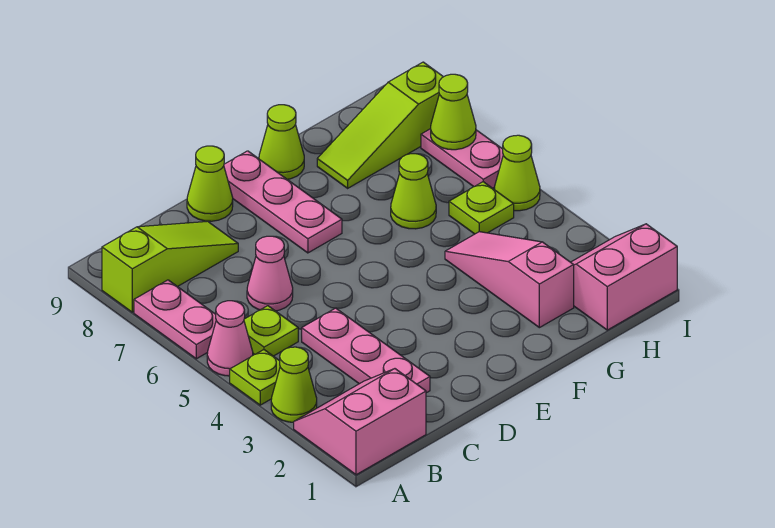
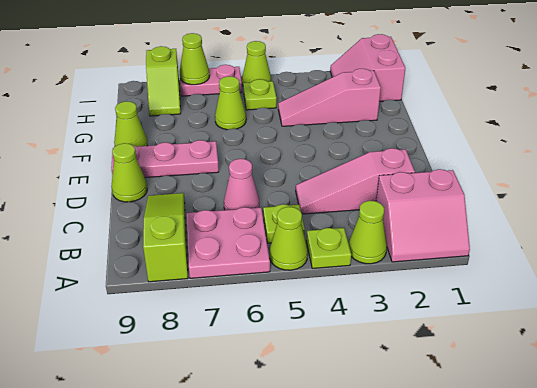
pink 2x2 slope [294,369,426,475] -> pink 2x2 slope turned to [376,169,470,262]
pink 1x1 cone [207,301,253,376] -> lime 1x1 cone [270,207,308,270]
pink 1x2 plate [134,280,216,359] -> pink 2x2 plate [186,207,270,278]
pink 1x3 plate [302,308,430,393] -> pink 1x3 slope [296,148,415,214]
lime 1x3 slope [317,62,443,188] -> lime 1x2 slope [146,46,181,116]

